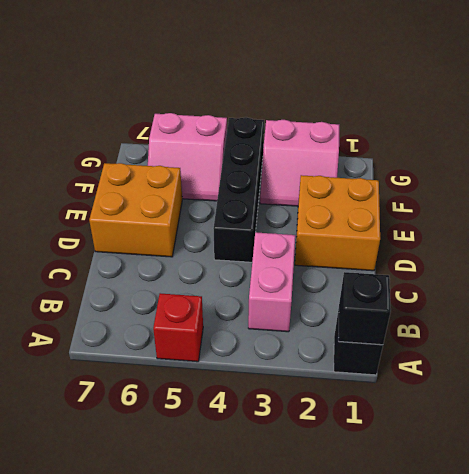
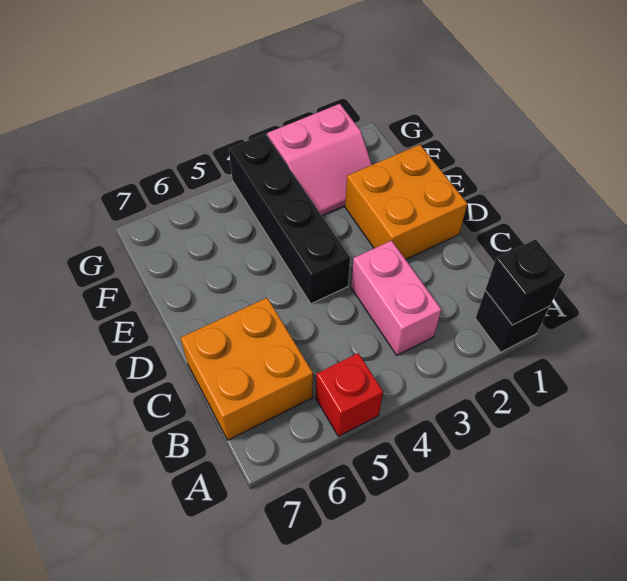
orange 2x2 brick [89,163,182,257] -> orange 2x2 brick moved to [181,298,313,440]
pink 2x2 slope [148,113,227,201] -> none

